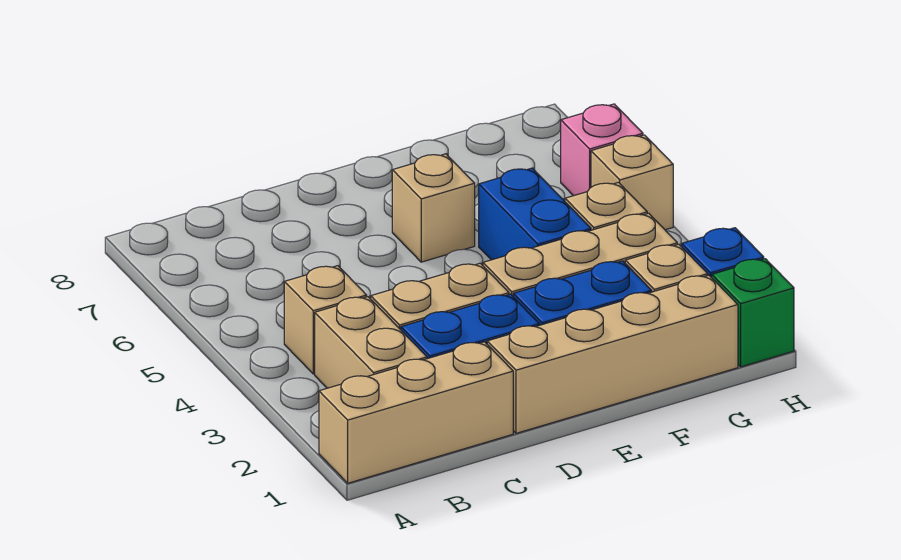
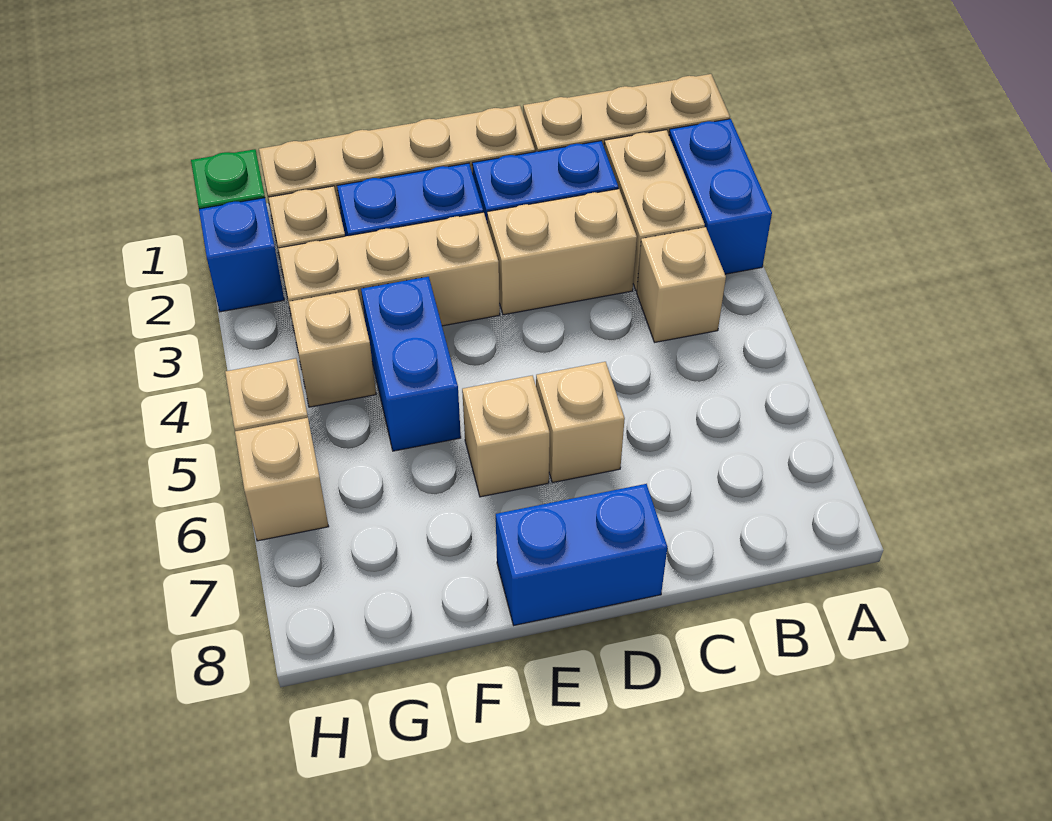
none -> blue 1x2 brick [669,119,772,274]
none -> tan 1x1 brick [536,362,625,483]
none -> blue 1x2 brick [496,484,667,625]
pink 1x1 brick [561,104,643,196] -> tan 1x1 brick [235,418,329,541]

